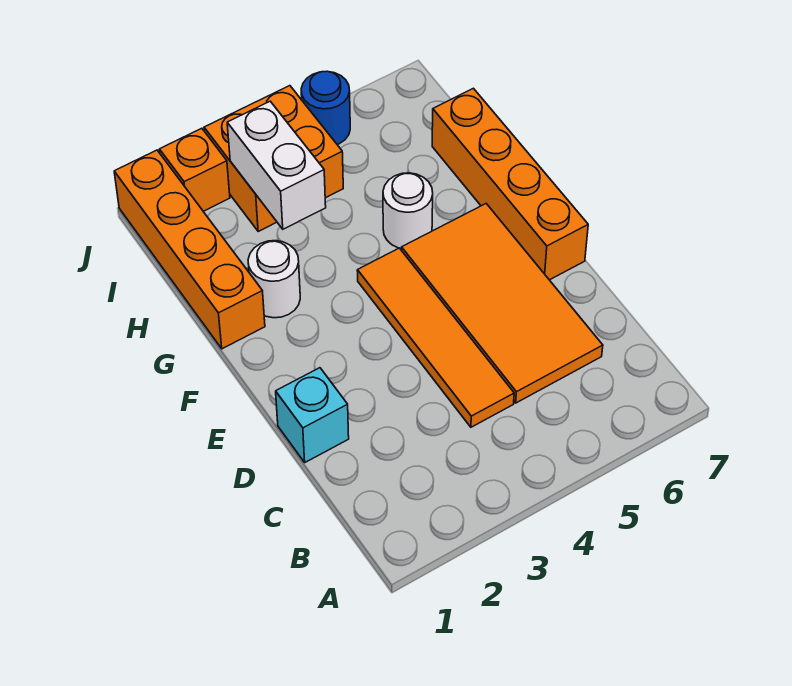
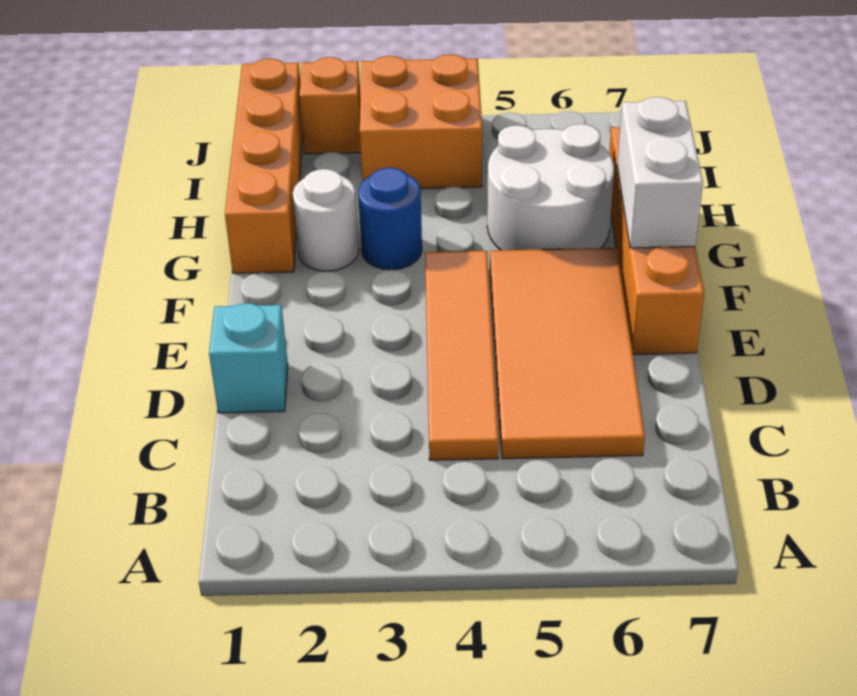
white 1x1 round brick [383,173,433,249] -> white 2x2 round brick [487,124,614,250]
white 1x2 brick [227,101,326,229] -> white 1x2 brick moved to [617,97,703,248]
blue 1x1 round brick [301,71,350,144] -> blue 1x1 round brick moved to [358,168,422,270]

